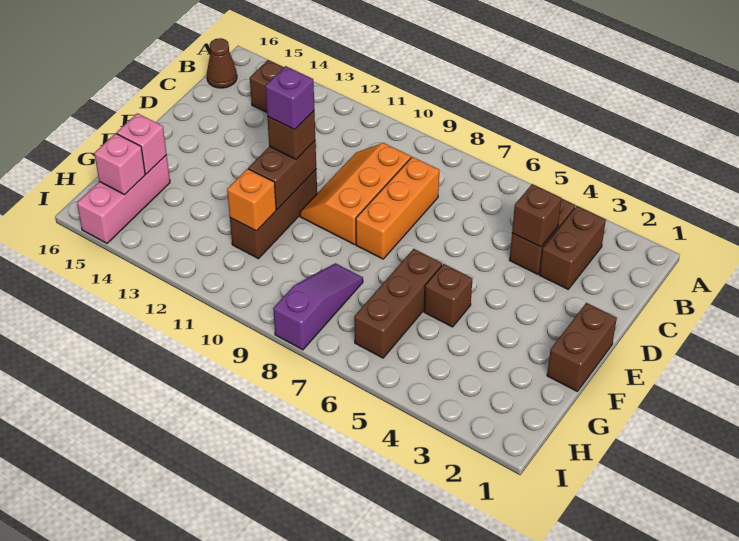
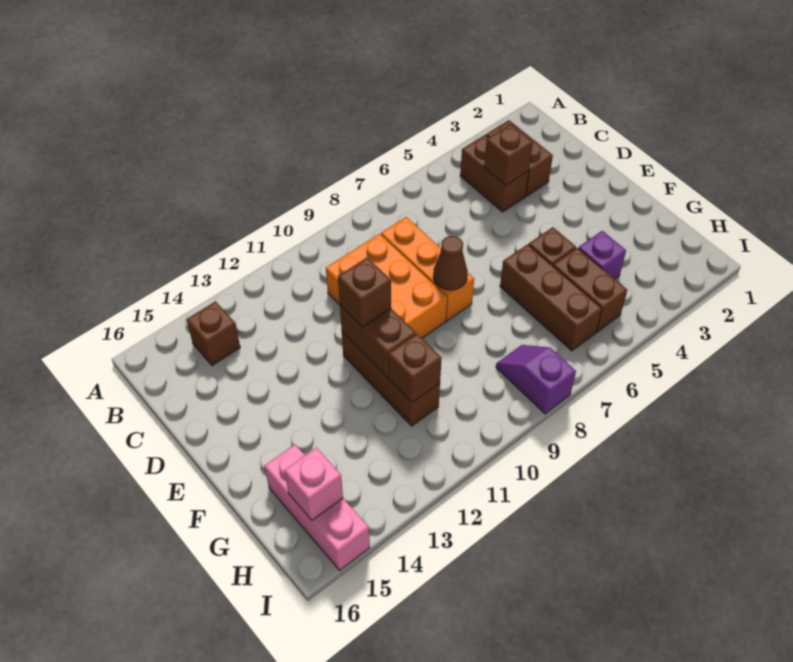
brown 1x1 cone [207,38,237,88] -> brown 1x1 cone moved to [433,236,468,290]
orange 2x3 slope [300,143,411,245] -> orange 2x3 brick [326,234,447,338]
brown 1x2 brick [547,303,617,391] -> brown 1x2 brick moved to [553,248,627,332]
purple 1x1 brick [265,66,314,130] -> purple 1x1 brick moved to [578,231,626,279]
purple 1x3 slope [273,263,363,350] -> purple 1x2 slope [496,345,576,414]
orange 1x1 brick [227,169,276,231] -> brown 1x1 brick [388,334,442,402]
pink 1x1 brick [117,113,167,174] -> none

